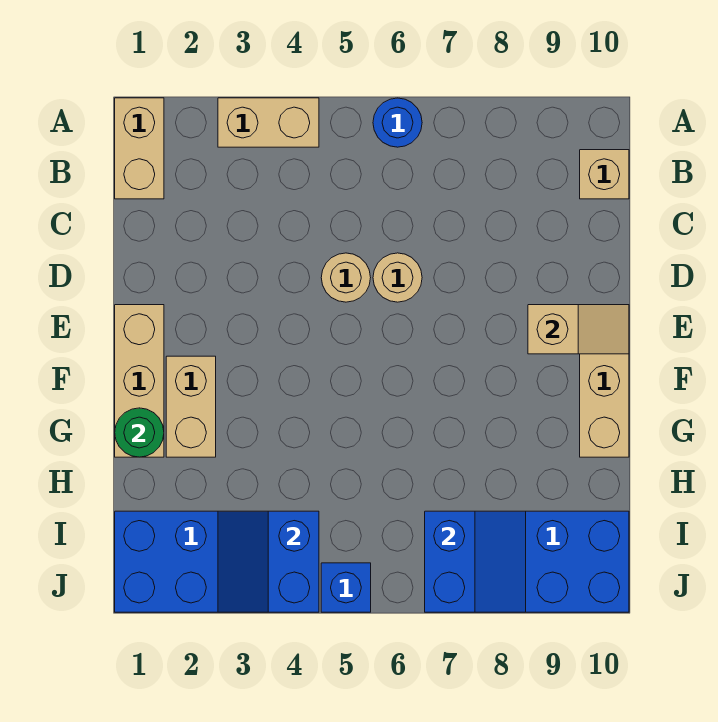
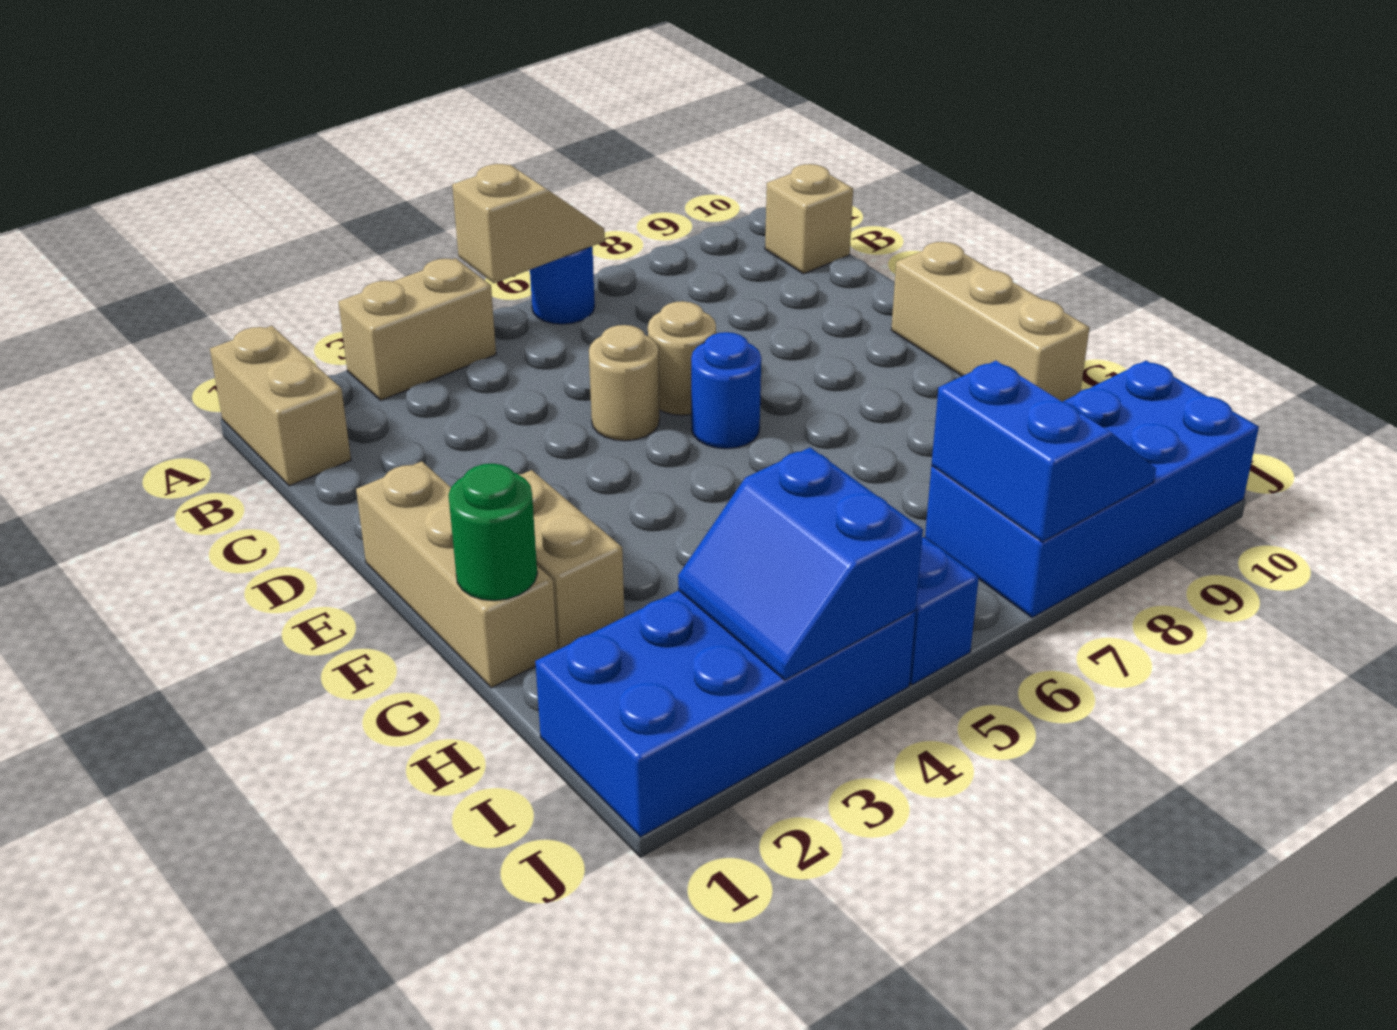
none -> blue 1x1 round brick [691,332,761,449]
tan 1x2 slope [528,305,629,354] -> tan 1x2 slope moved to [452,164,605,283]

